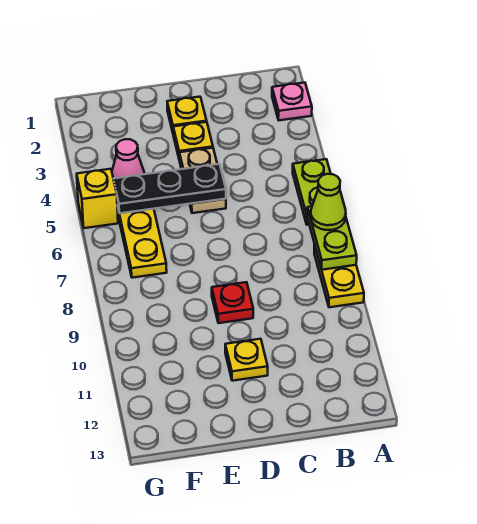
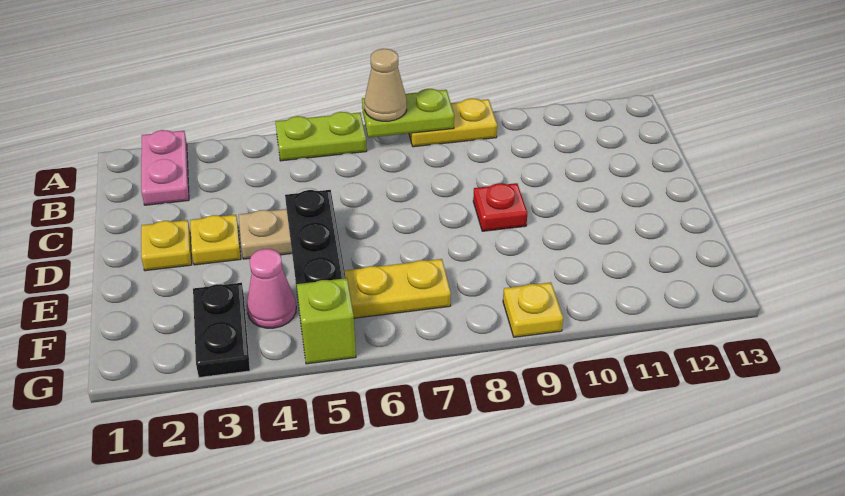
pink 1x1 plate [272,83,312,120] -> pink 1x2 plate [141,130,189,205]
lime 1x1 cone [311,174,346,230] -> tan 1x1 cone [364,49,407,121]
yellow 1x1 plate [225,339,268,381] -> yellow 1x1 plate moved to [503,282,563,337]
none -> black 1x2 plate [193,283,250,377]
yellow 1x1 brick [77,169,118,228] -> lime 1x1 brick [297,278,356,364]

